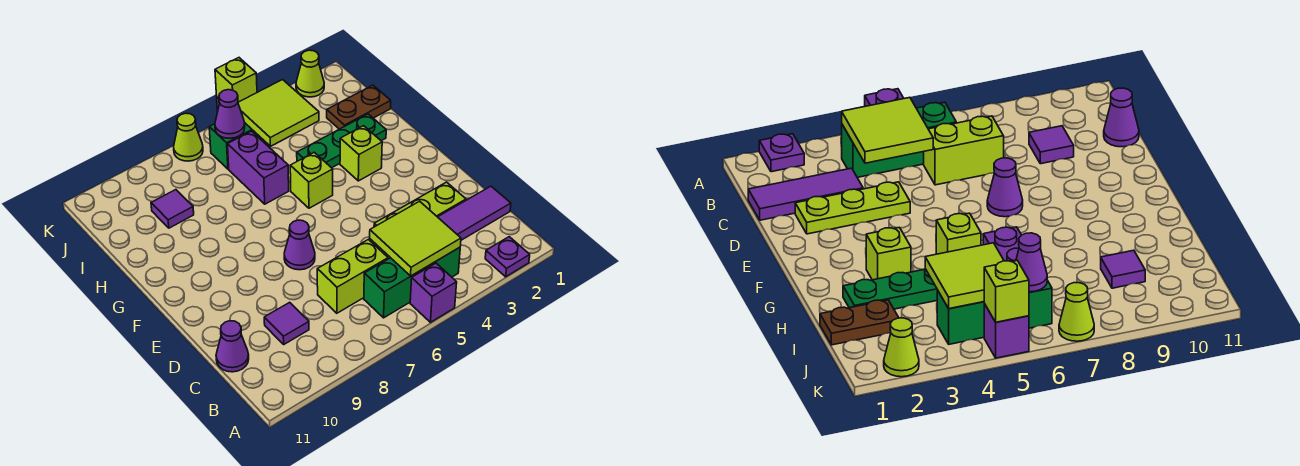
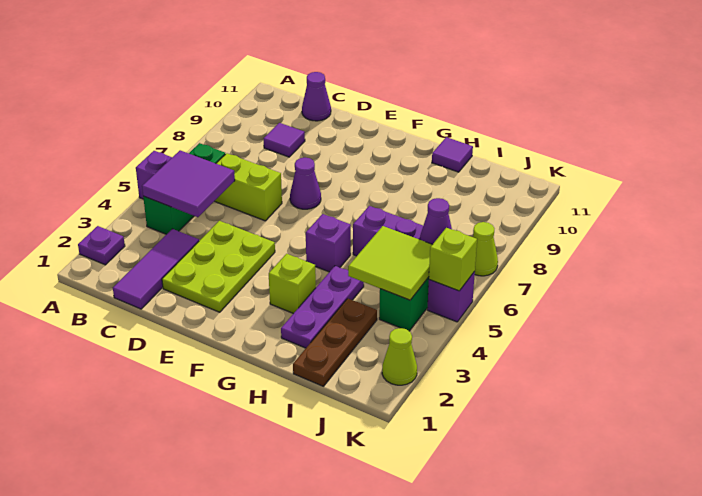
lime 2x2 tile [370,201,461,276] -> purple 2x2 tile [142,150,235,217]
lime 1x2 brick [317,239,388,313] -> lime 1x2 brick turned to [215,153,282,221]
lime 1x3 plate [374,182,466,227] -> lime 2x3 plate [162,221,275,312]
lime 1x1 brick [290,152,333,208] -> purple 1x1 brick [306,214,351,272]
green 1x3 plate [297,114,386,168] -> purple 1x3 plate [281,266,364,348]
brown 1x2 plate [327,85,391,129] -> brown 1x3 plate [293,299,377,386]
purple 1x1 tile [151,190,194,228] -> purple 1x1 tile moved to [432,137,473,172]

